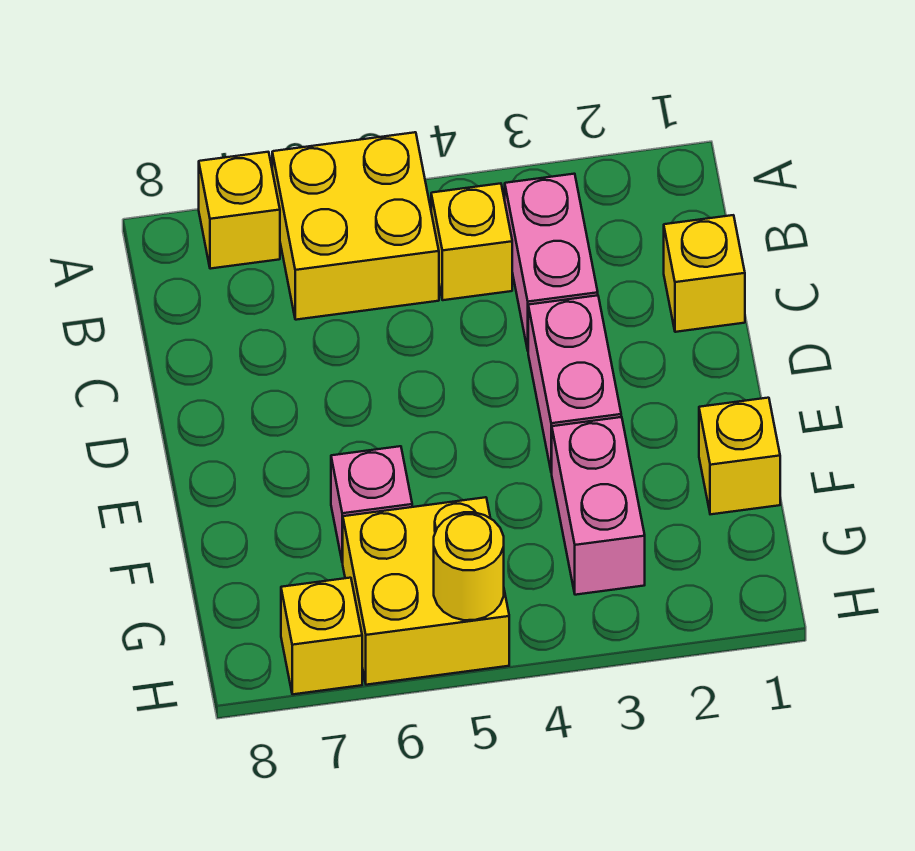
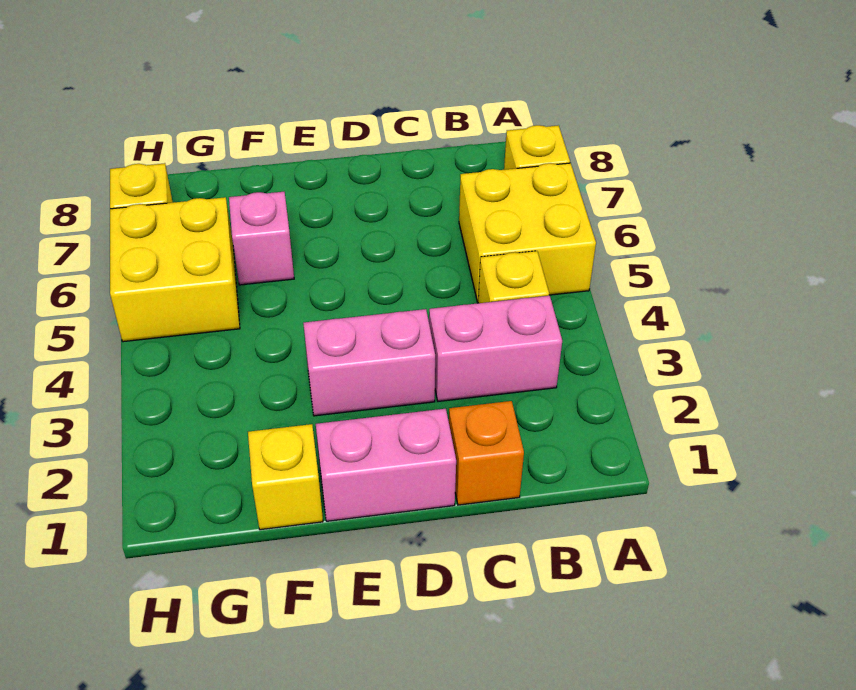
yellow 1x1 brick [664,215,745,332] -> orange 1x1 brick [449,401,524,505]
pink 1x2 brick [552,417,645,595] -> pink 1x2 brick moved to [316,409,456,521]
yellow 1x1 round brick [434,512,504,620] -> none

